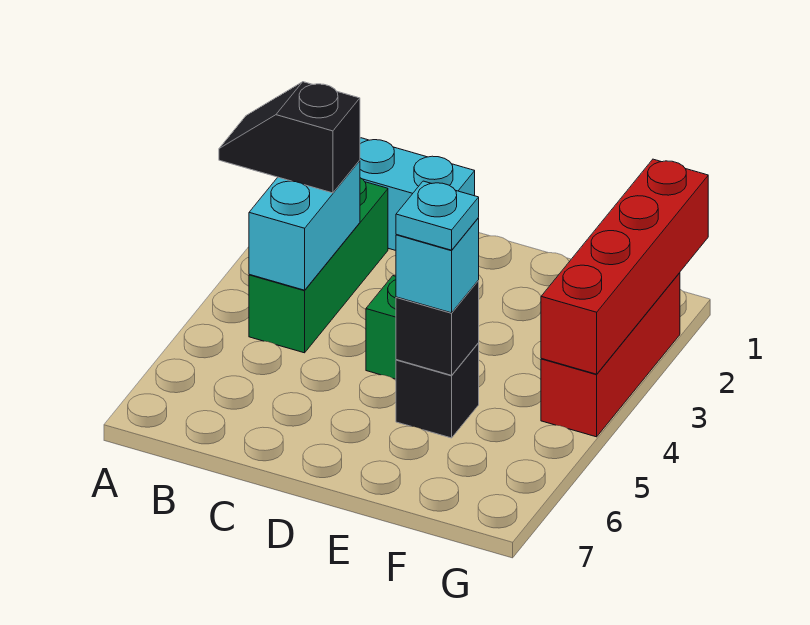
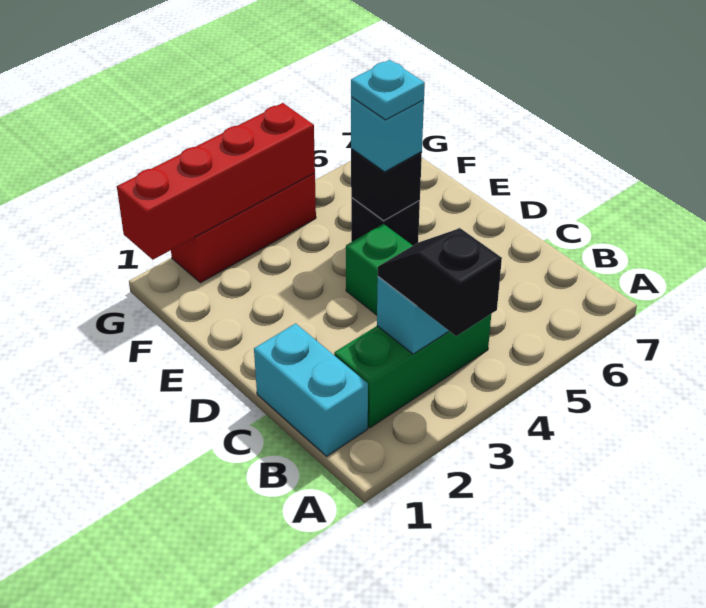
black 1x2 slope [219,82,360,193] -> black 1x2 slope turned to [378,228,502,336]

